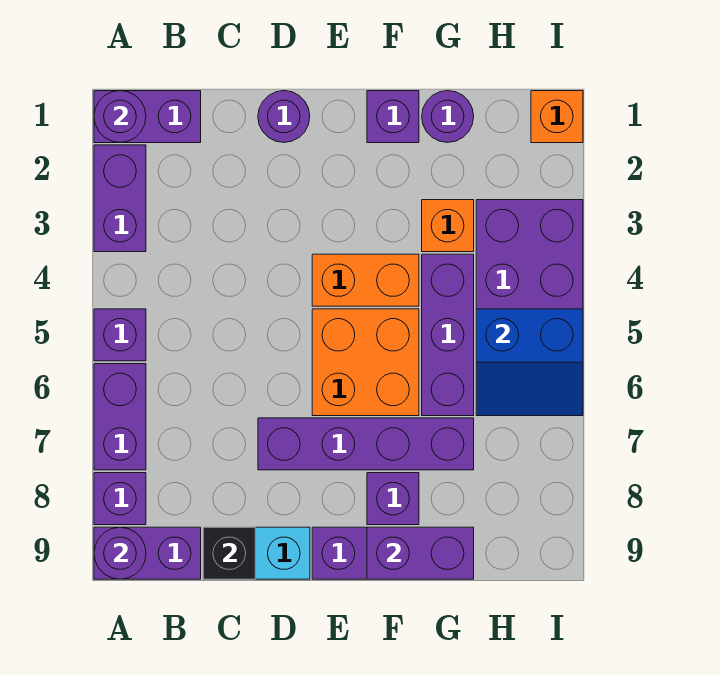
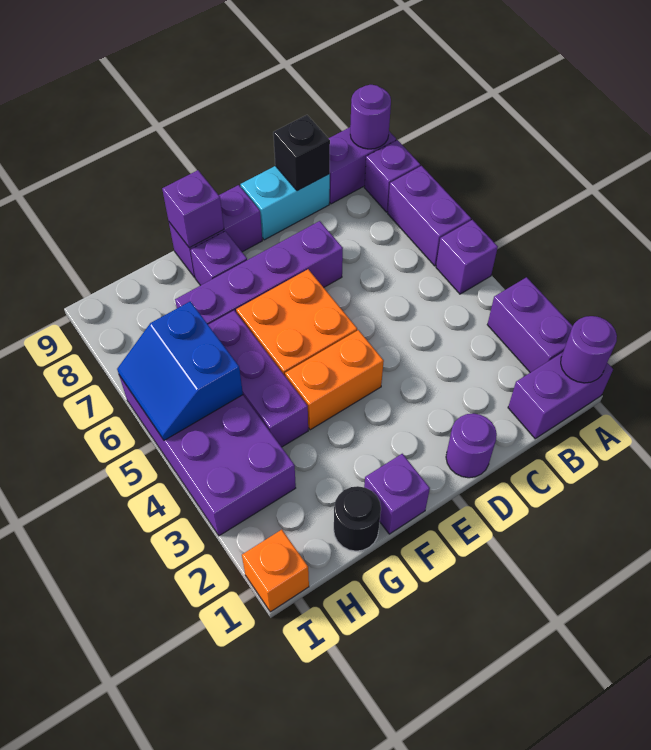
purple 1x2 brick [367,527,474,579] -> purple 1x1 brick [162,170,224,248]
purple 1x1 round brick [422,91,474,143] -> black 1x1 round brick [334,486,381,551]
orange 1x1 brick [422,200,474,252] -> none
blue 2x2 slope [476,309,583,416] -> blue 2x2 slope turned to [117,301,243,440]

